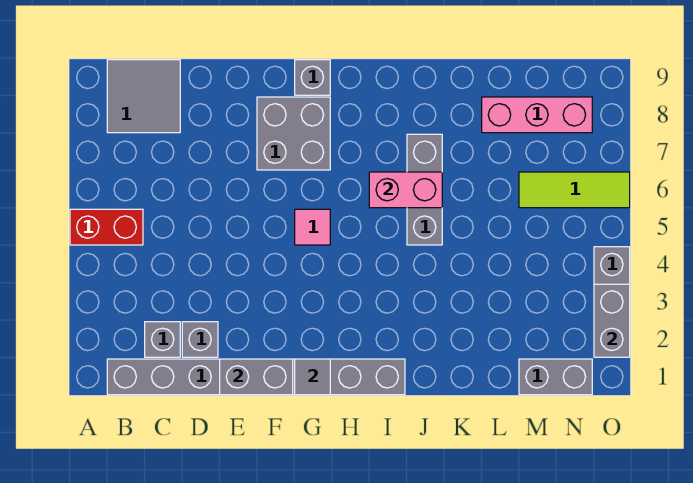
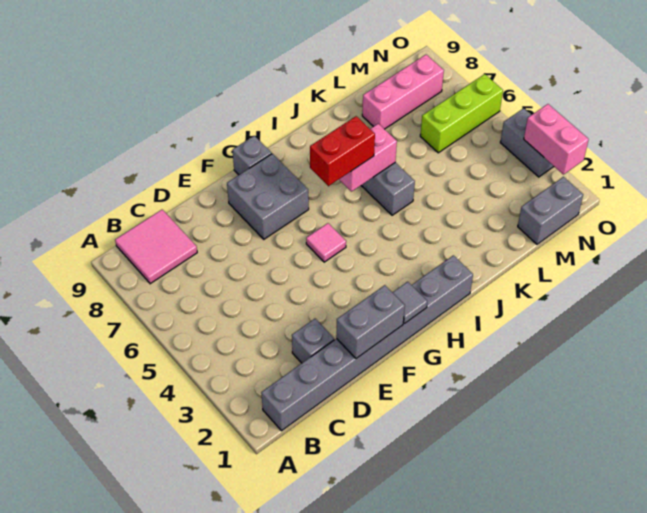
red 1x2 brick [70,209,143,245] -> red 1x2 brick moved to [310,116,375,186]
grey 2x2 tile [107,60,180,133] -> pink 2x2 tile [115,210,197,284]
grey 1x1 brick [145,322,180,357] -> none
lime 1x3 tile [519,172,630,208] -> lime 1x3 brick [420,74,503,153]
grey 1x2 brick [594,284,630,357] -> pink 1x2 brick [524,104,589,174]

